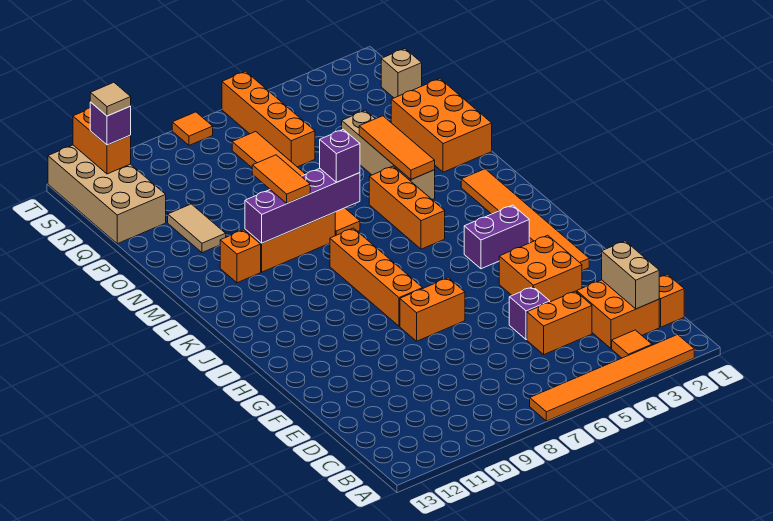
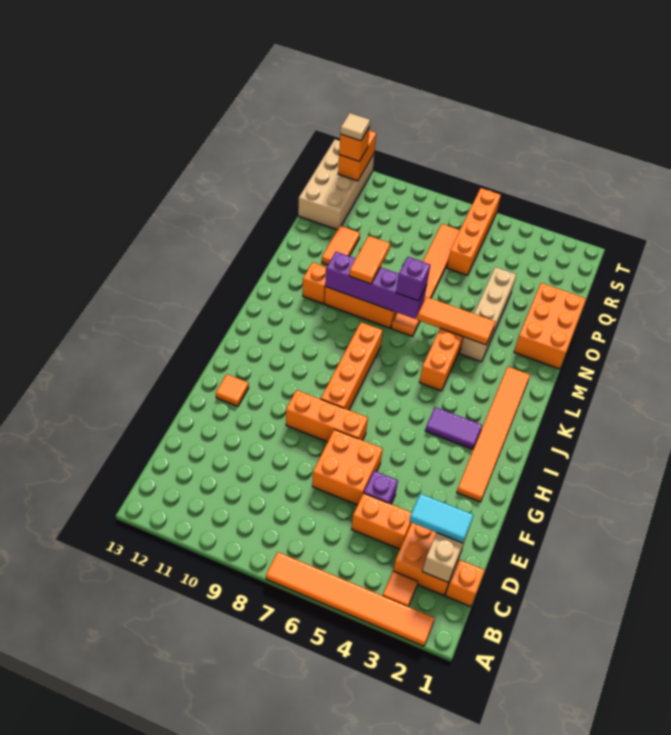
none -> cyan 1x2 tile [409,494,473,543]
orange 2x2 brick [499,235,582,302] -> orange 2x2 brick moved to [312,429,383,505]
orange 1x2 brick [400,278,465,341] -> orange 1x3 brick [286,390,368,442]
purple 1x2 brick [464,205,529,269] -> purple 1x2 tile [425,407,482,449]
orange 1x3 tile [359,116,435,180] -> orange 1x3 tile turned to [417,297,495,345]
tan 1x2 tile [168,204,226,253] -> orange 1x2 tile [322,226,360,265]
tan 1x1 brick [381,49,422,98] -> none
purple 1x1 brick [90,102,131,145] -> orange 1x1 brick [339,127,370,161]
orange 1x1 tile [172,112,213,145] -> orange 1x1 tile moved to [216,374,249,406]

